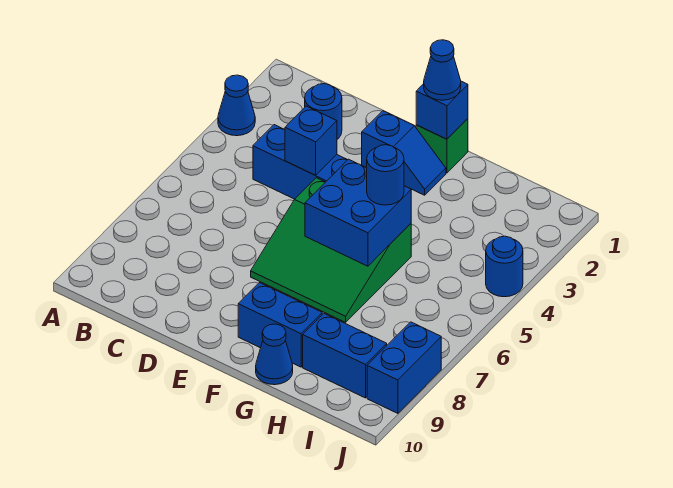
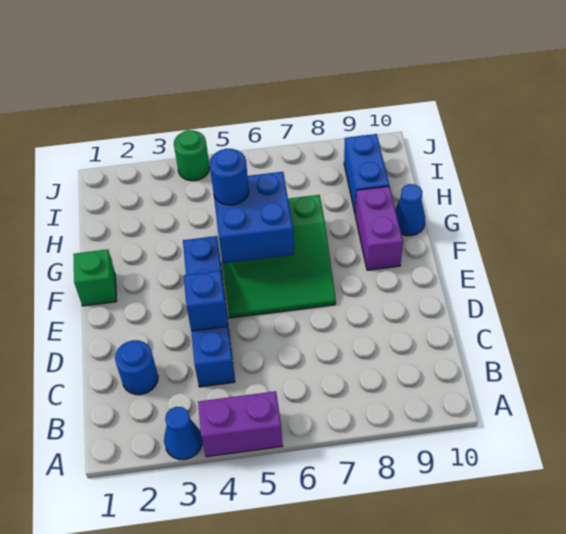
none -> purple 1x2 brick [198,391,283,457]
blue 1x2 slope [362,111,446,195] -> none
green 3x3 slope [251,178,411,322] -> green 3x3 slope turned to [223,195,336,318]
blue 1x1 brick [416,81,468,139] -> none
blue 1x1 cone [424,40,461,100] -> none
blue 1x2 brick [238,283,322,367] -> purple 1x2 brick [355,186,403,270]
blue 1x1 round brick [486,236,523,297] -> green 1x1 round brick [174,130,209,181]
blue 1x2 brick [367,322,441,413] -> none

